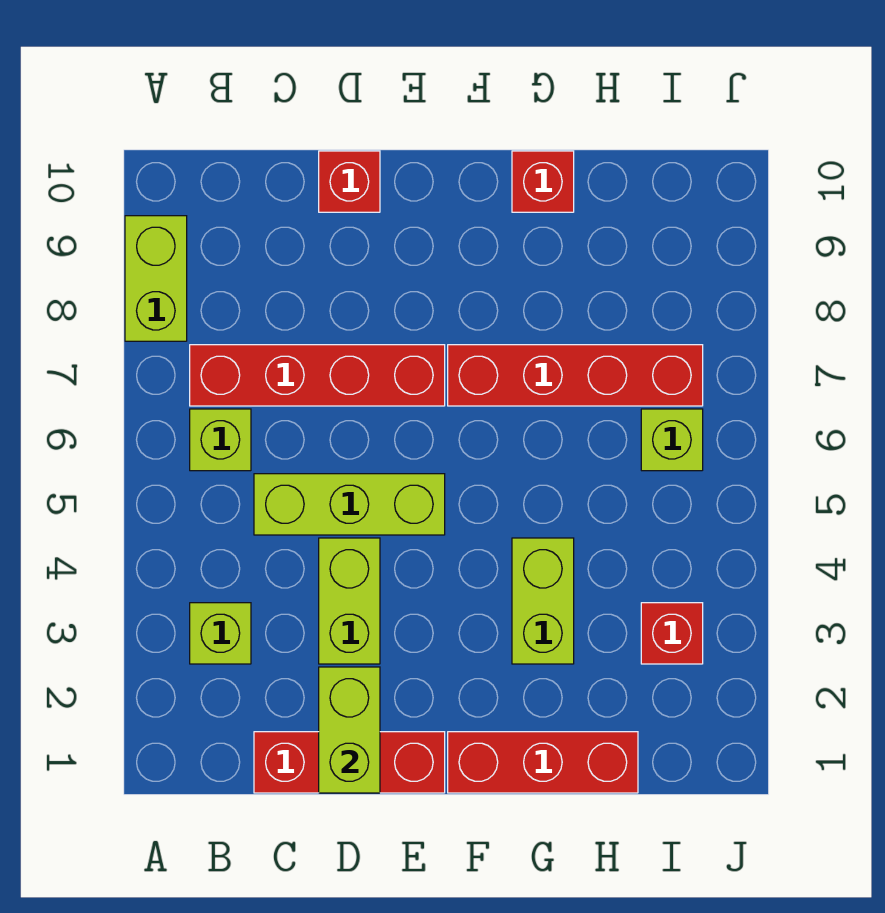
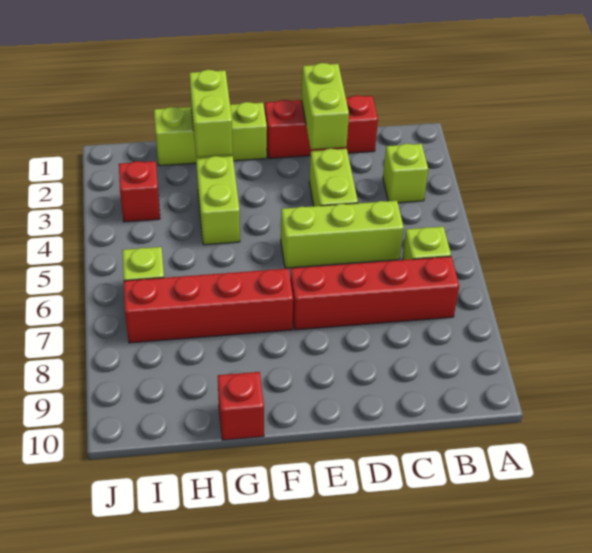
lime 1x2 brick [125,216,187,341] -> lime 1x2 brick moved to [189,70,233,157]
red 1x1 brick [319,151,380,212] -> none
red 1x3 brick [448,732,638,793] -> lime 1x3 brick [154,102,267,166]

